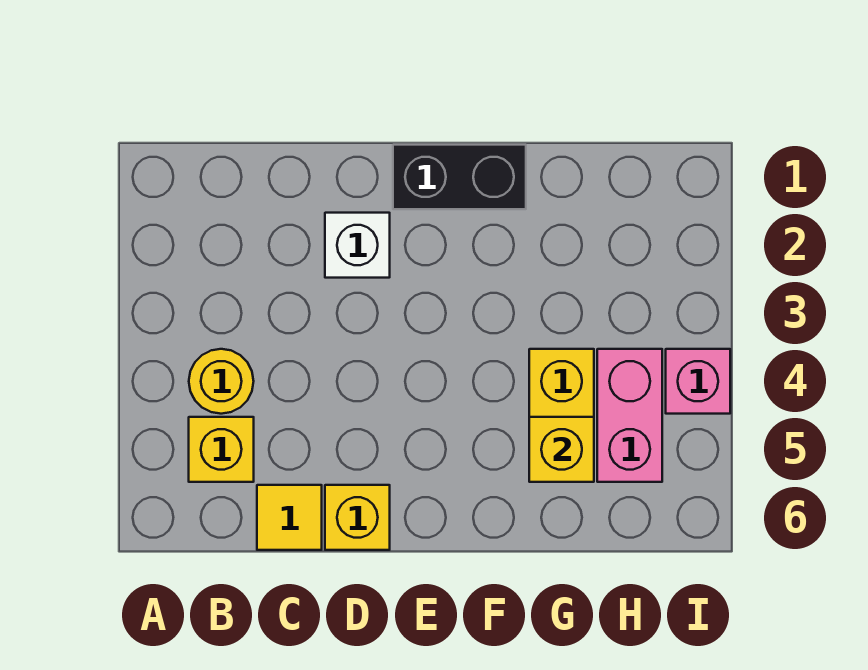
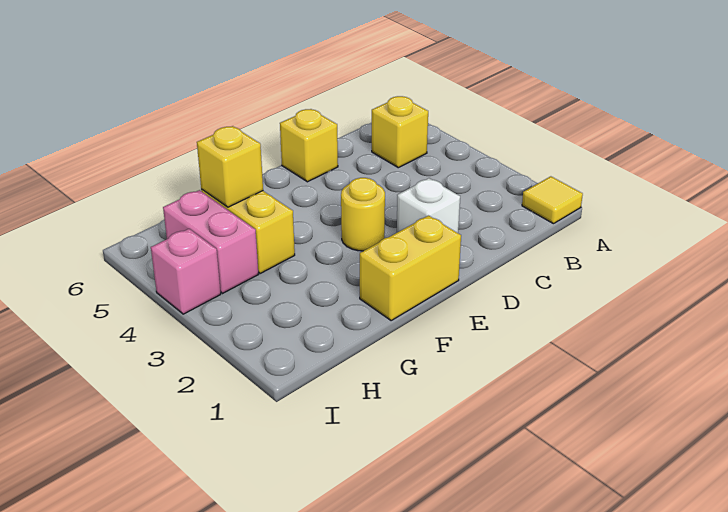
yellow 1x1 round brick [189,349,254,414] -> yellow 1x1 round brick moved to [341,178,385,251]
yellow 1x1 tile [257,485,322,550] -> yellow 1x1 tile moved to [522,176,583,224]
black 1x2 brick [393,145,526,209] -> yellow 1x2 brick [360,215,461,320]

